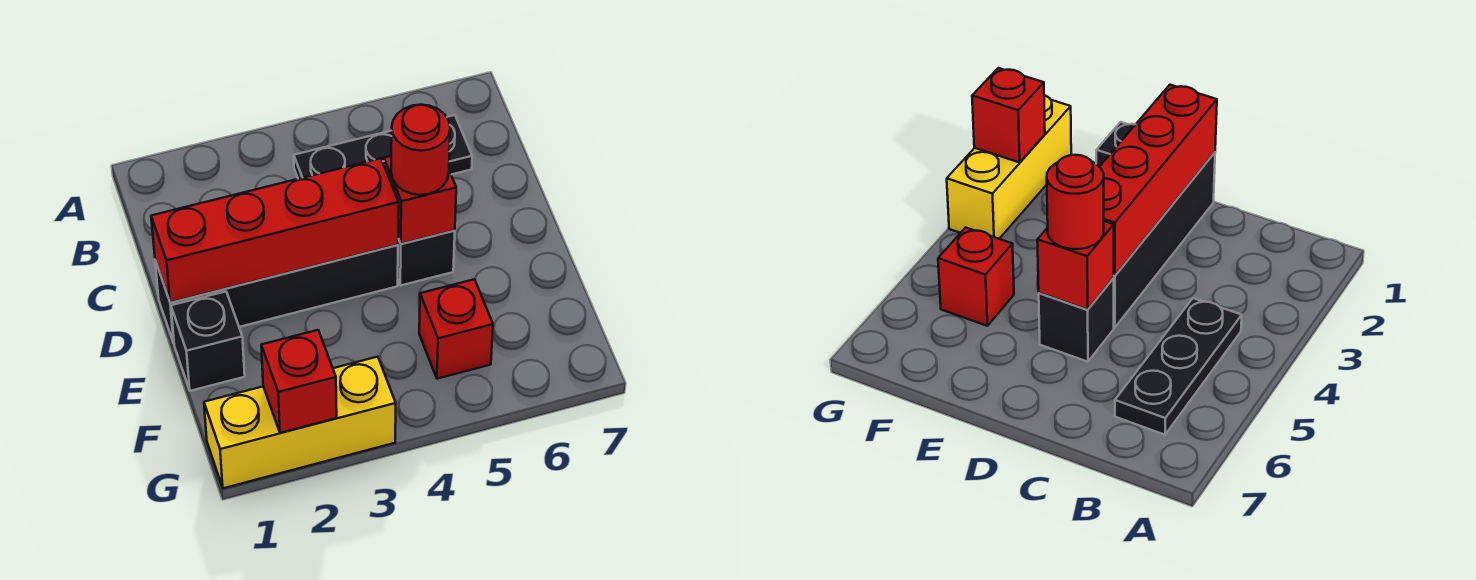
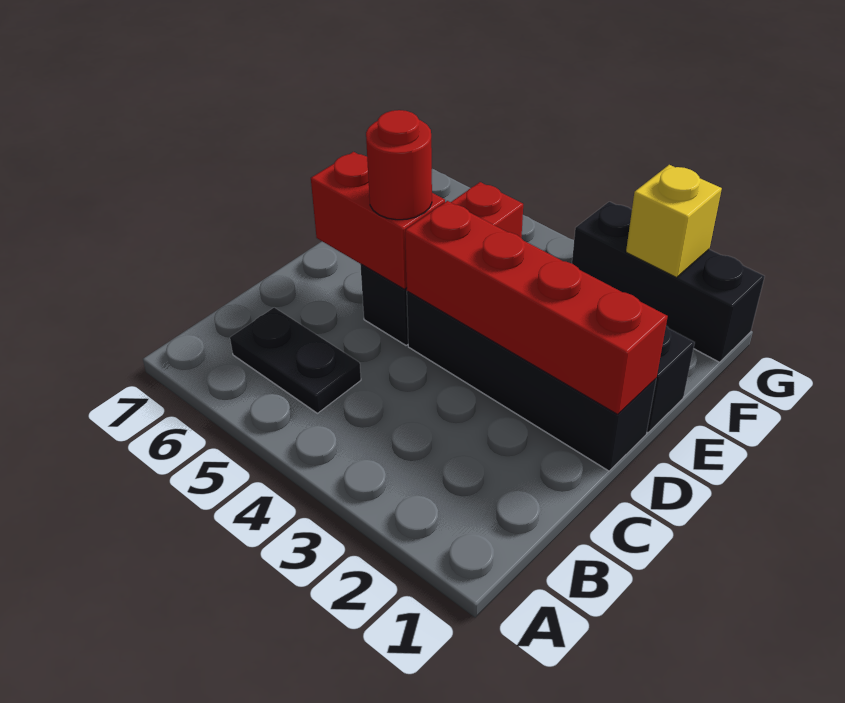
black 1x3 plate [294,115,472,179] -> black 1x2 plate [230,308,361,413]
red 1x1 brick [384,156,456,244] -> red 1x2 brick [311,152,445,289]
yellow 1x3 brick [204,357,396,488] -> black 1x3 brick [572,202,765,362]
red 1x1 brick [261,330,337,433] -> yellow 1x1 brick [626,165,722,278]

